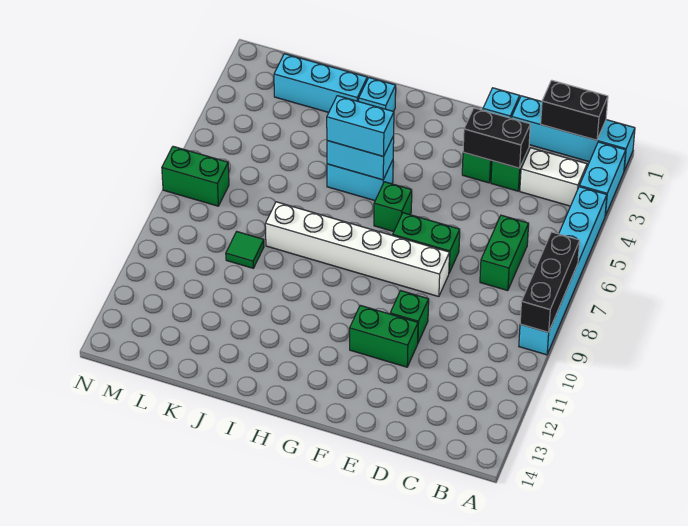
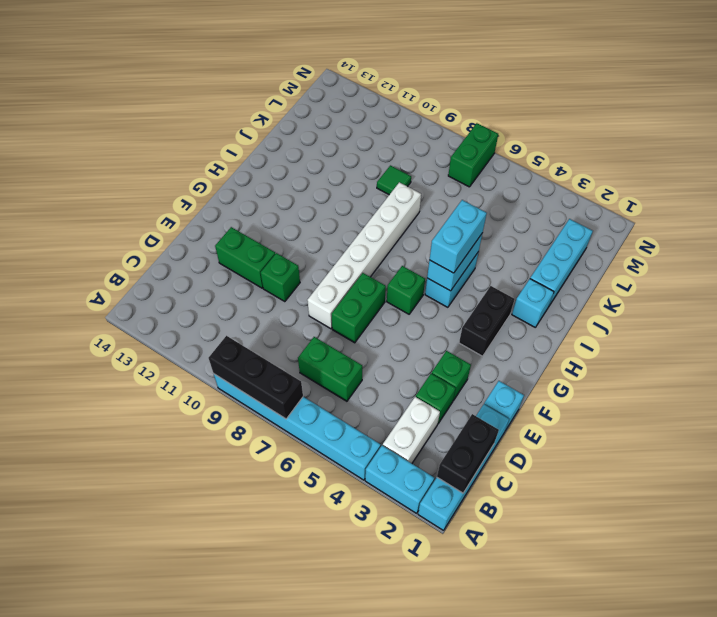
black 1x2 brick [463,108,530,168] -> black 1x2 brick moved to [459,286,514,356]
green 1x2 brick [350,305,418,367] -> green 1x2 brick turned to [215,227,275,288]

